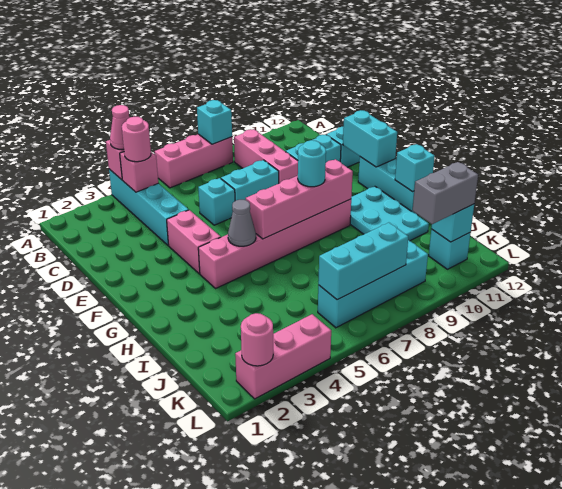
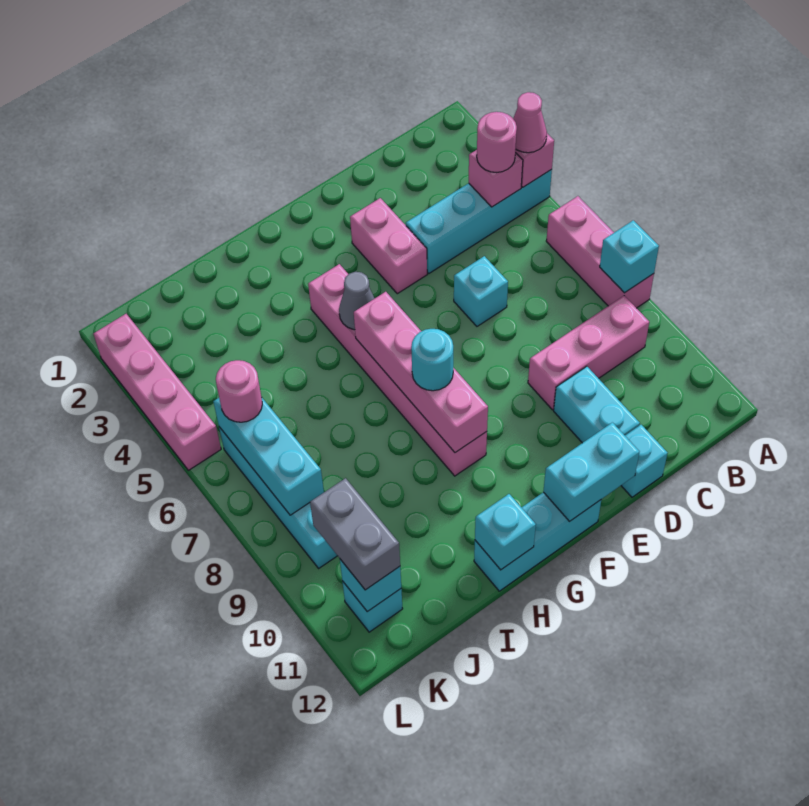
cyan 1x2 brick [221,160,279,201] -> none
pink 1x2 brick [167,210,221,274] -> pink 1x2 brick turned to [350,198,427,294]
cyan 2x3 plate [350,186,429,241] -> none
pink 1x3 brick [235,314,331,399] -> pink 1x4 brick [93,314,221,470]
pink 1x1 round brick [241,313,273,366] -> pink 1x1 round brick moved to [216,360,262,422]

